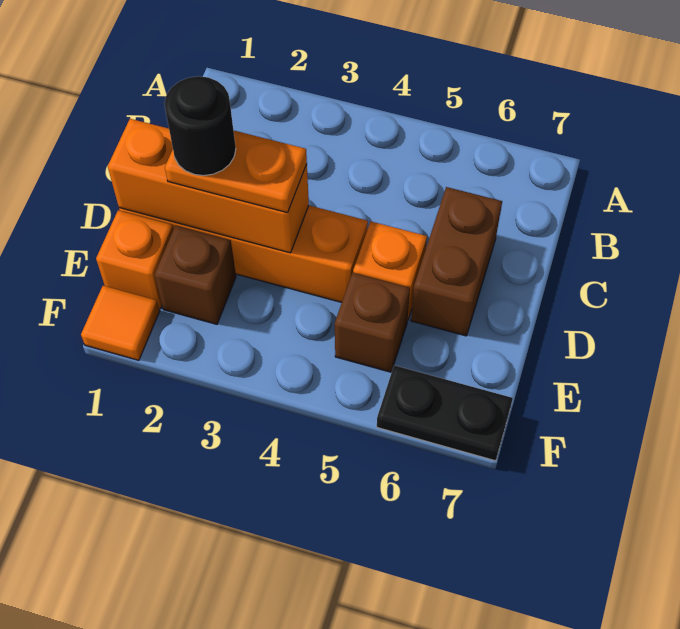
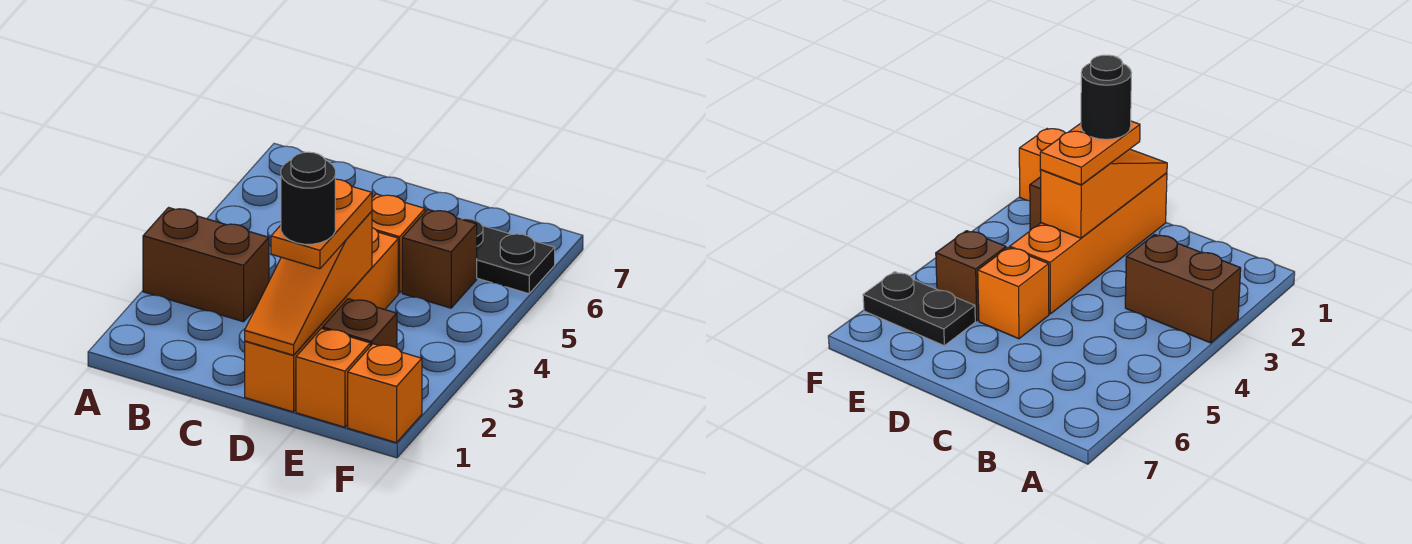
brown 1x2 brick [411,187,502,336] -> brown 1x2 brick moved to [143,208,269,322]
orange 1x3 brick [108,119,309,253] -> orange 1x3 slope [245,211,372,355]
orange 1x1 tile [81,286,160,360] -> orange 1x1 brick [348,344,422,443]
black 1x2 plate [377,365,513,461] -> black 1x2 plate turned to [462,219,555,294]

